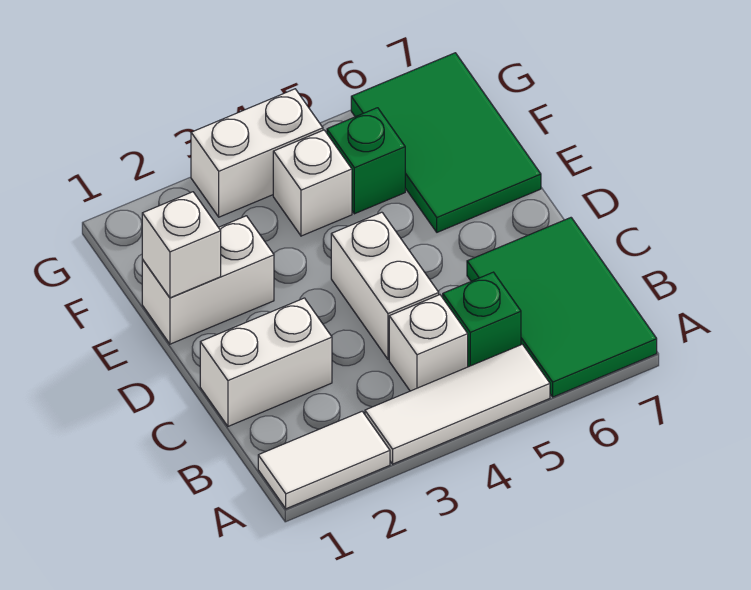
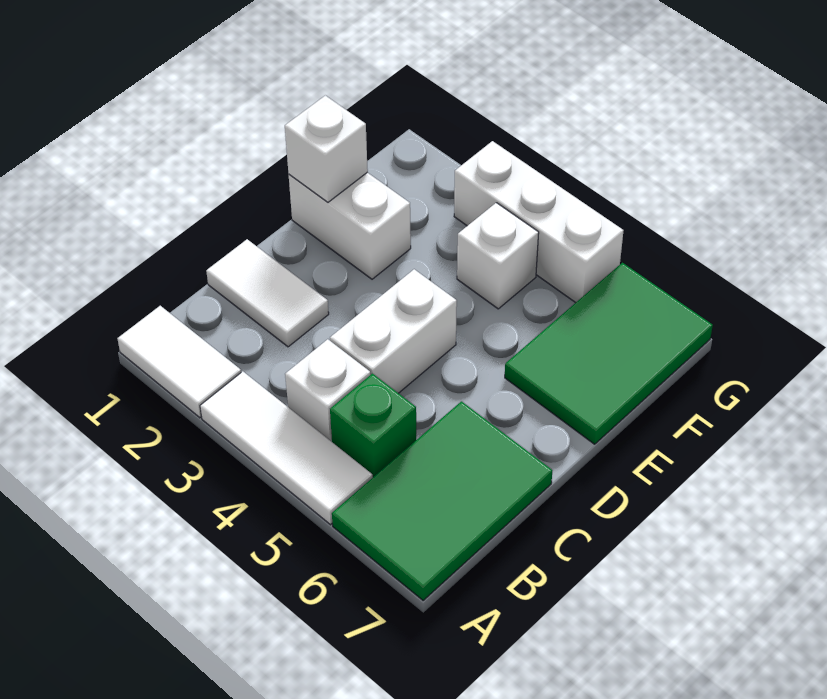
white 1x2 brick [200,298,332,426] -> white 1x2 tile [206,239,329,347]
green 1x1 brick [327,108,405,214] -> none
white 1x2 brick [191,89,323,217] -> white 1x3 brick [454,141,624,303]

